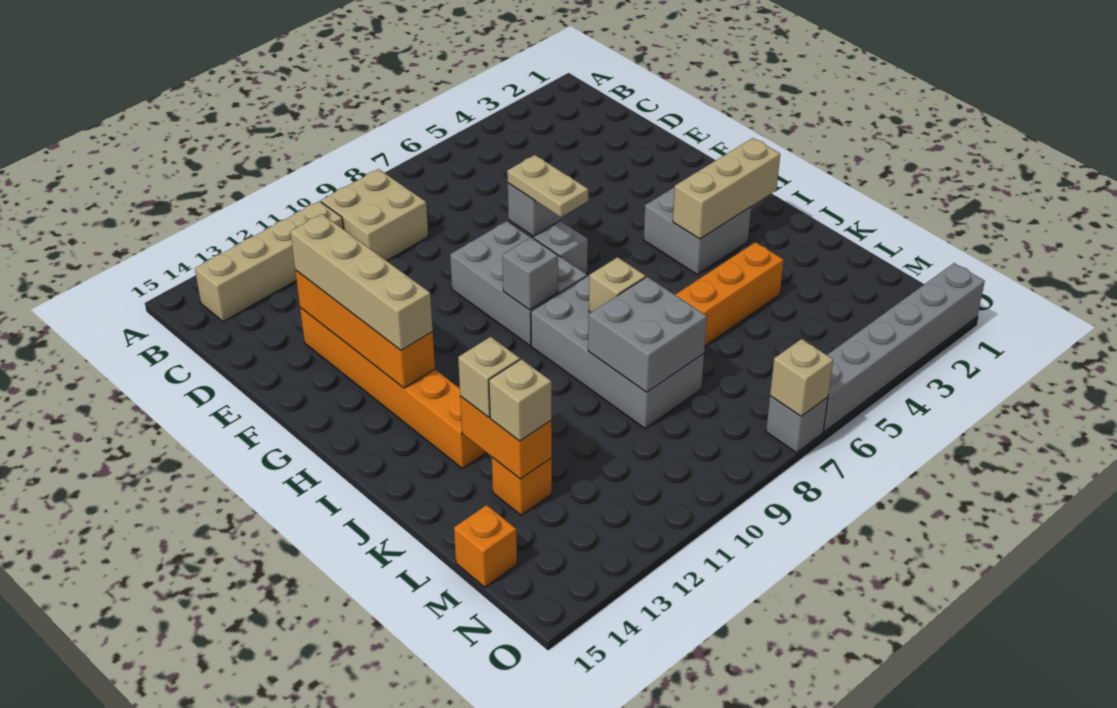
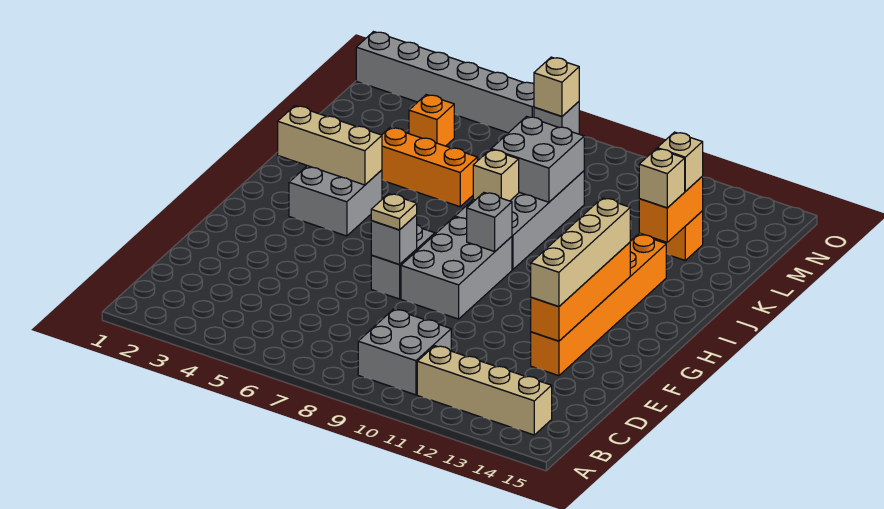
tan 2x2 brick [321,169,428,261] -> grey 2x2 brick [358,309,451,395]
tan 1x2 plate [507,155,588,217] -> tan 1x1 plate [371,194,417,230]
orange 1x1 brick [454,505,517,587] -> orange 1x1 brick moved to [409,95,454,146]

